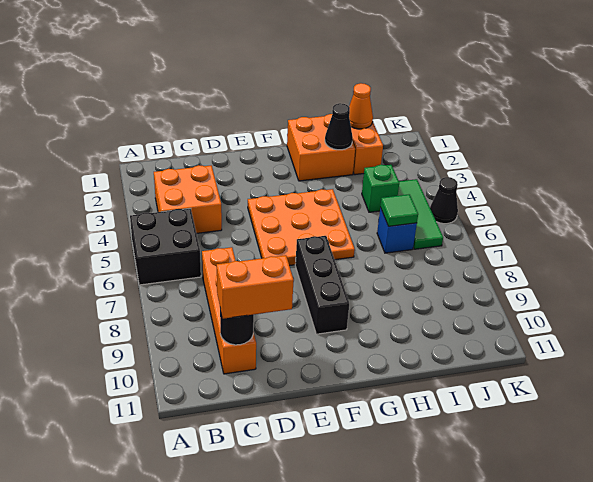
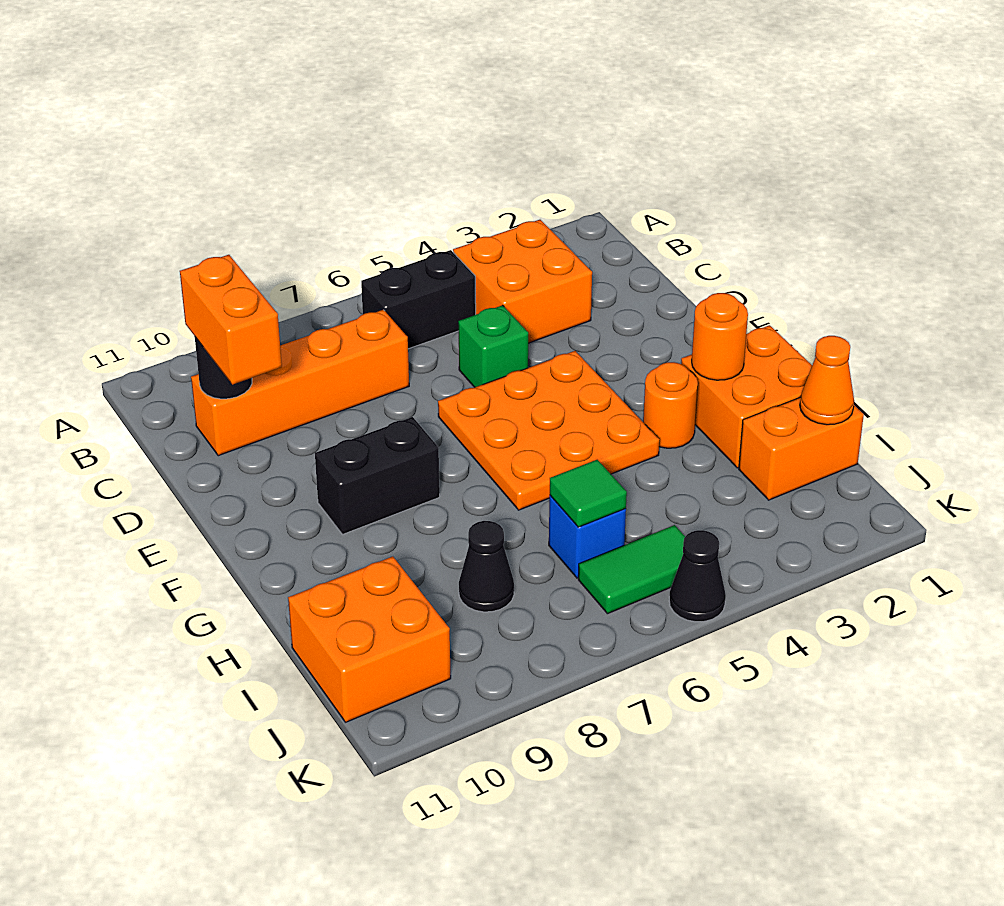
black 2x2 brick [130,208,201,285] -> black 1x2 brick [361,250,476,349]
black 1x3 brick [295,236,349,334] -> black 1x2 brick [315,417,440,534]
none -> orange 1x1 round brick [692,293,748,380]
none -> orange 1x1 round brick [643,362,698,448]
black 1x1 cone [325,103,353,150] -> black 1x1 cone moved to [459,521,514,612]
green 1x1 brick [362,165,399,212] -> green 1x1 brick moved to [458,305,528,387]
none -> orange 2x2 brick [288,556,451,722]
green 1x3 tile [398,179,443,249] -> green 1x2 tile [578,525,685,614]

